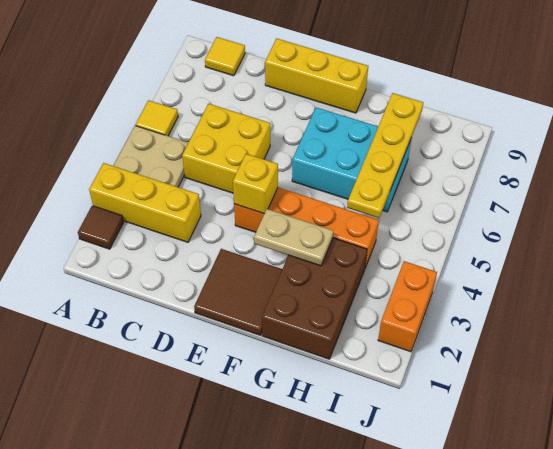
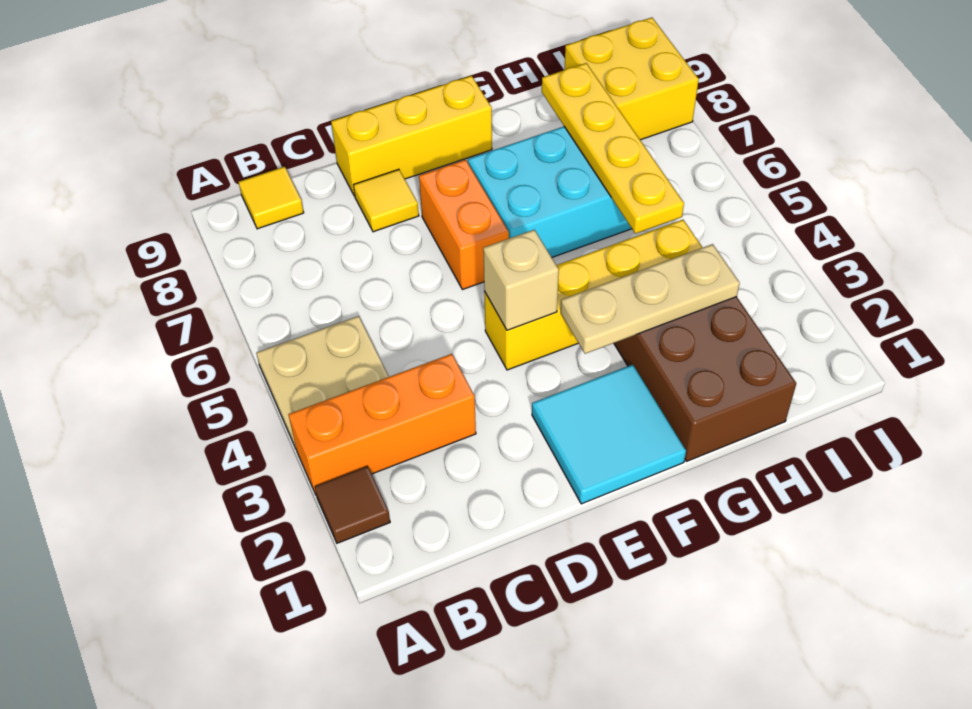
yellow 1x3 brick [89,163,201,242] -> orange 1x3 brick [288,354,476,494]
yellow 1x1 tile [136,100,178,136] -> yellow 1x1 tile moved to [354,169,419,232]
yellow 2x2 brick [182,104,270,193] -> yellow 2x2 brick moved to [564,17,699,140]
brown 2x2 tile [194,249,282,335] -> cyan 2x2 tile [532,364,686,504]
orange 1x4 brick [234,188,379,268] -> yellow 1x4 brick [484,220,703,370]
yellow 1x1 brick [233,154,278,214] -> tan 1x1 brick [483,230,559,330]
tan 1x2 plate [254,209,333,266] -> tan 1x3 plate [561,244,740,354]
orange 1x2 brick [378,261,437,352] -> orange 1x2 brick moved to [419,160,509,290]

